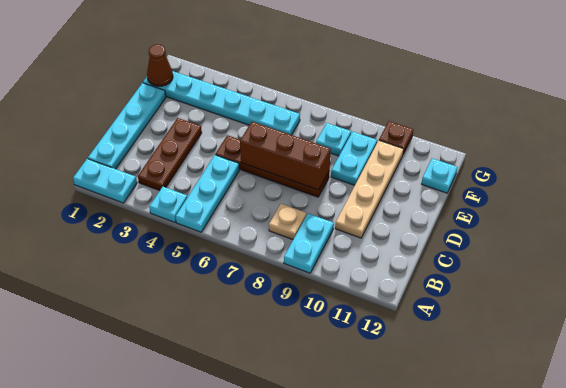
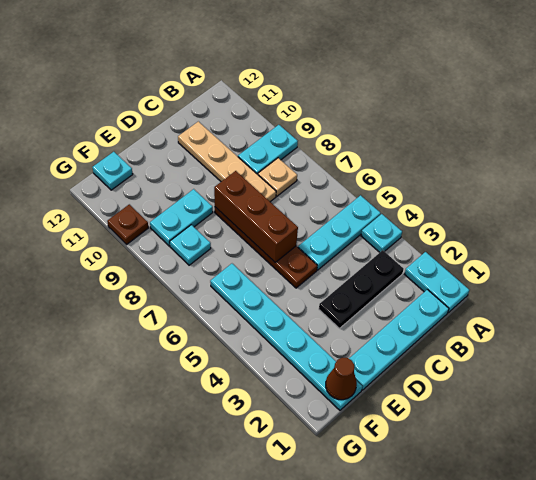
brown 1x3 plate [138,118,202,191] -> black 1x3 plate [319,250,404,328]
tan 1x4 plate [335,141,404,238] -> tan 1x4 plate turned to [178,121,276,202]

